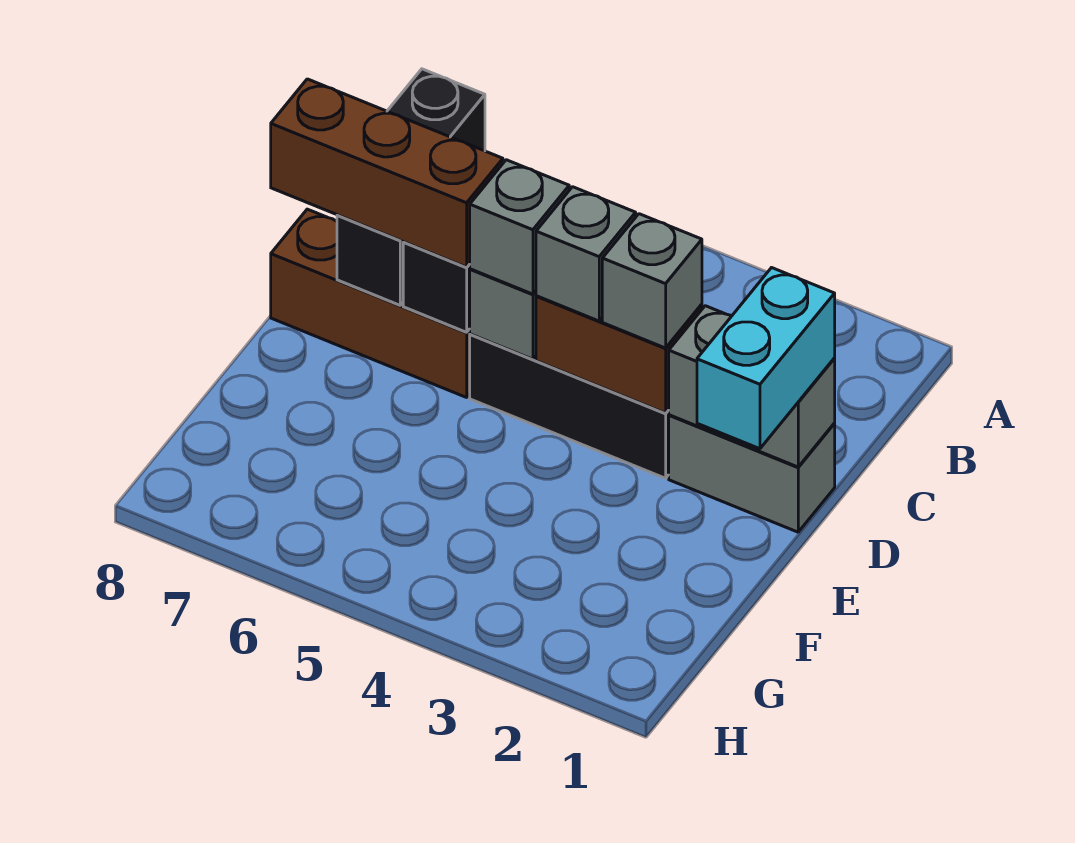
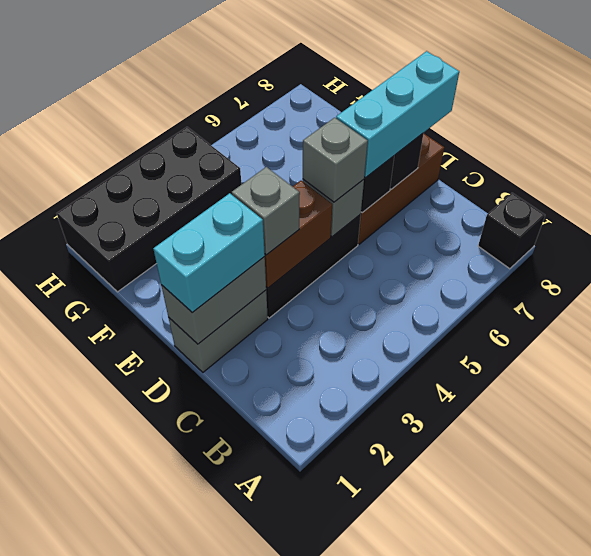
cyan 1x2 brick [697,268,835,449] -> cyan 1x2 brick turned to [153,193,265,313]
grey 1x1 brick [536,187,636,321] -> none
brown 1x3 brick [271,79,503,267] -> cyan 1x3 brick [336,51,459,178]
none -> black 2x4 brick [57,127,242,292]

